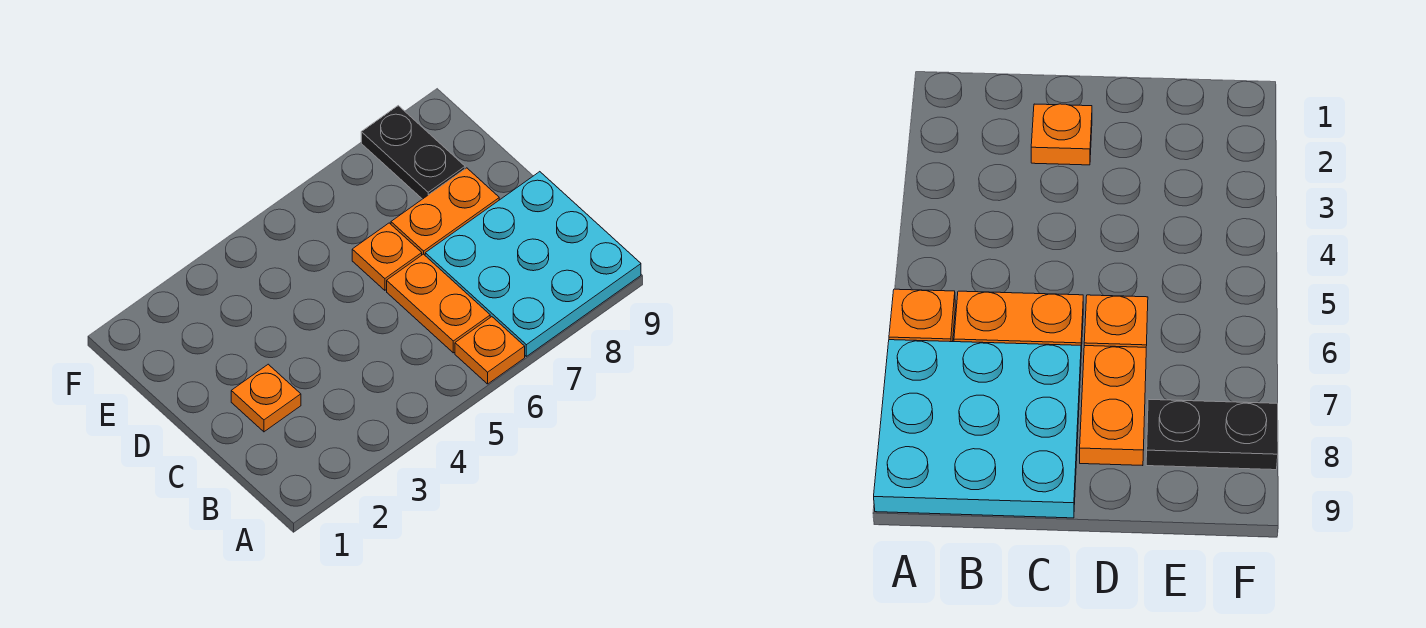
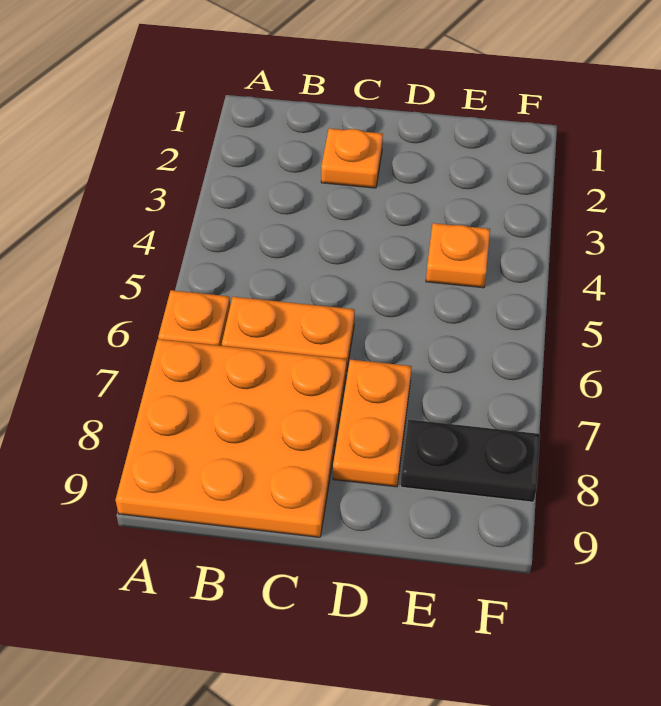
cyan 3x3 plate [425,172,641,356] -> orange 3x3 plate [116,339,347,537]
orange 1x1 plate [352,223,422,290] -> orange 1x1 plate moved to [426,223,490,288]

